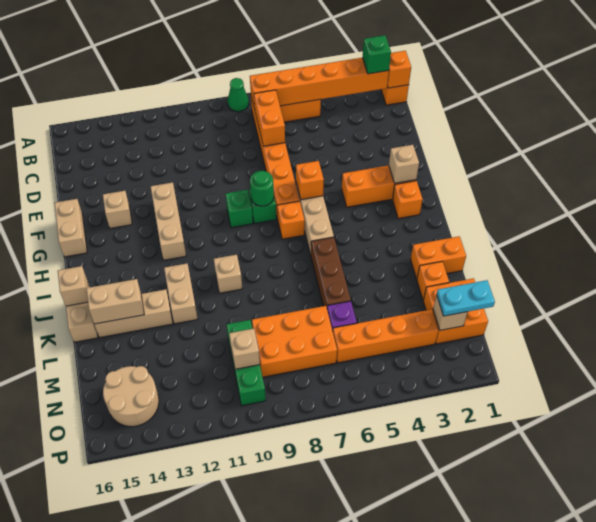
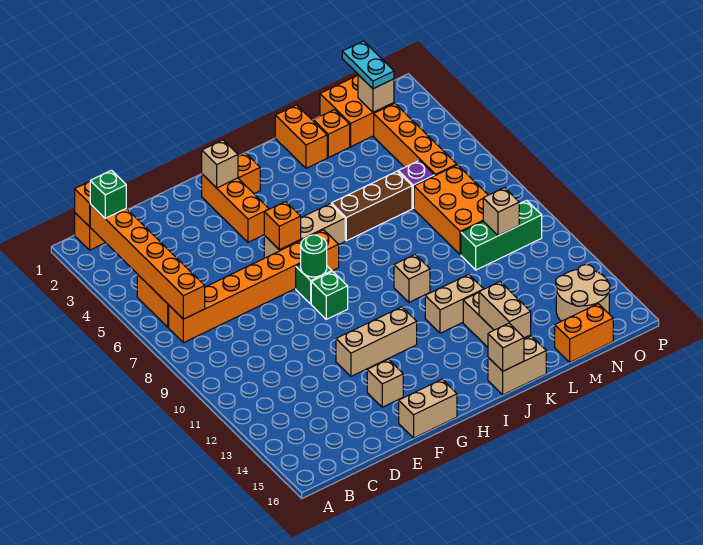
green 1x1 cone [228,78,249,112] -> none
orange 1x2 brick [254,90,285,146] -> orange 1x2 brick moved to [555,304,613,362]

